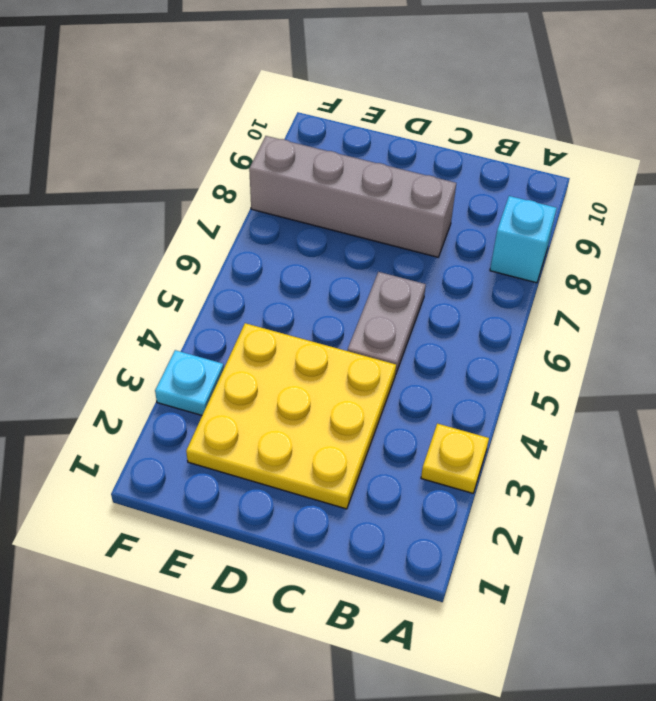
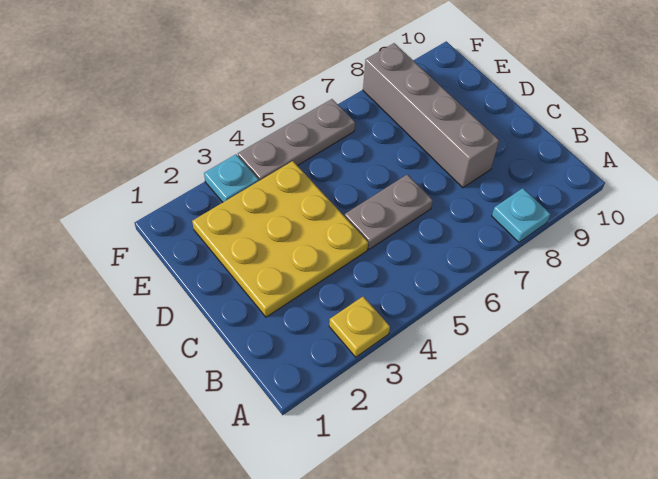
cyan 1x1 brick [490,196,557,283] -> cyan 1x1 plate [492,188,550,242]
none -> grey 1x3 plate [238,99,355,181]

